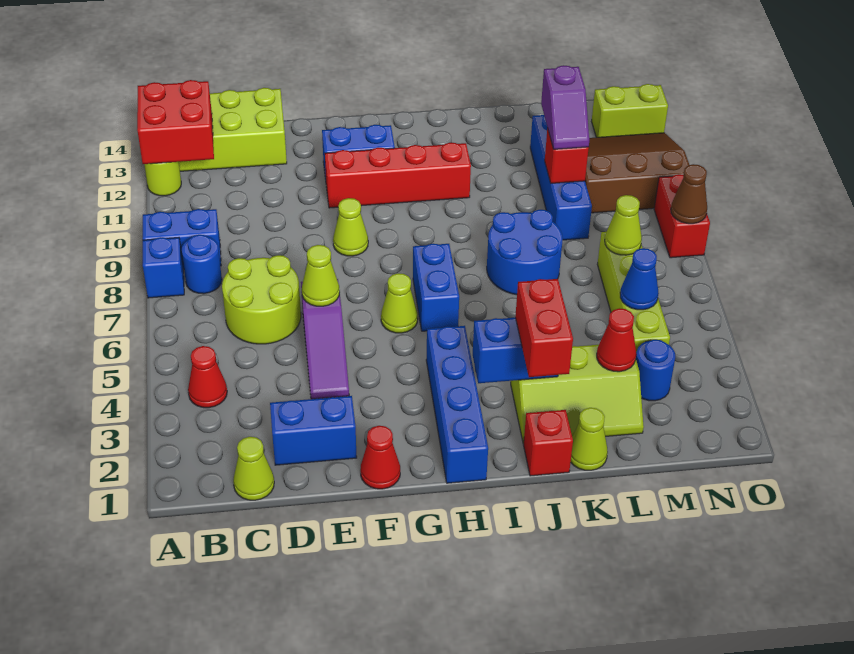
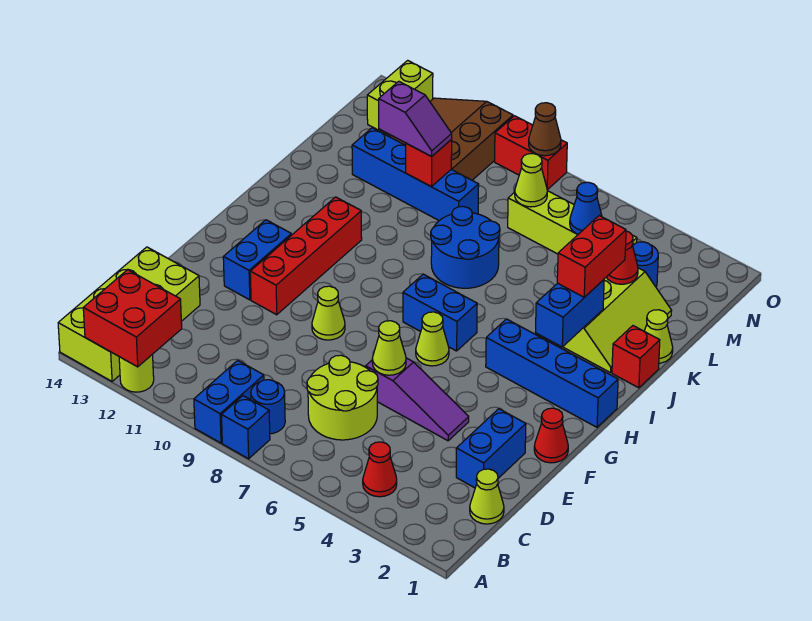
red 1x2 brick [515,279,573,377] -> red 1x2 brick turned to [557,216,626,297]

